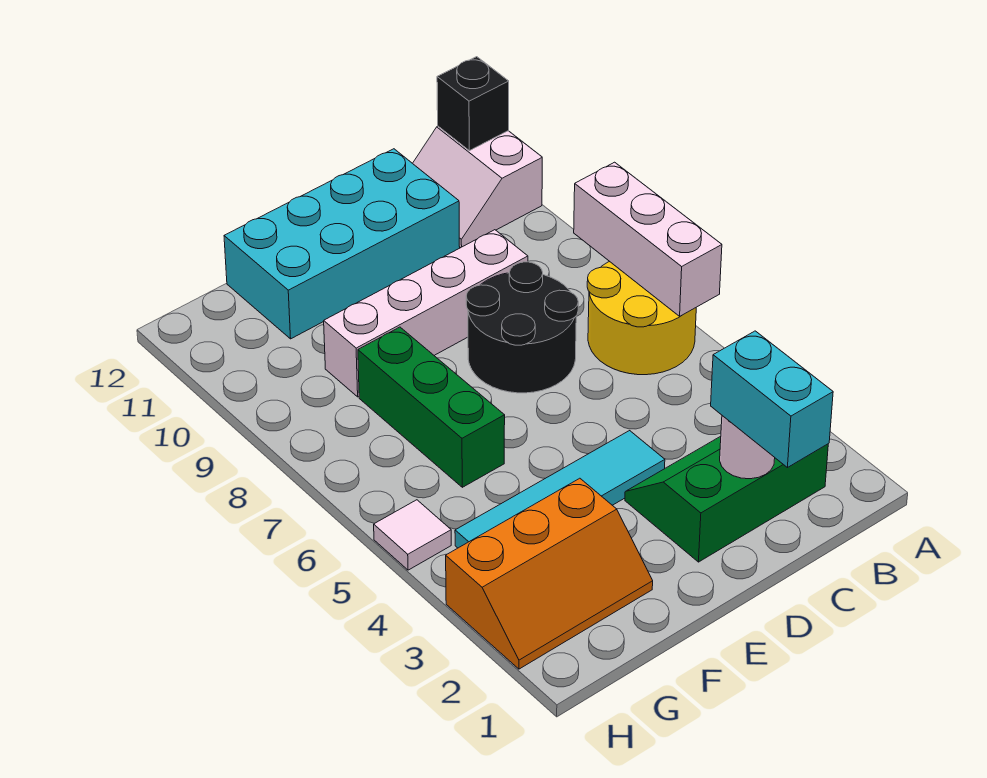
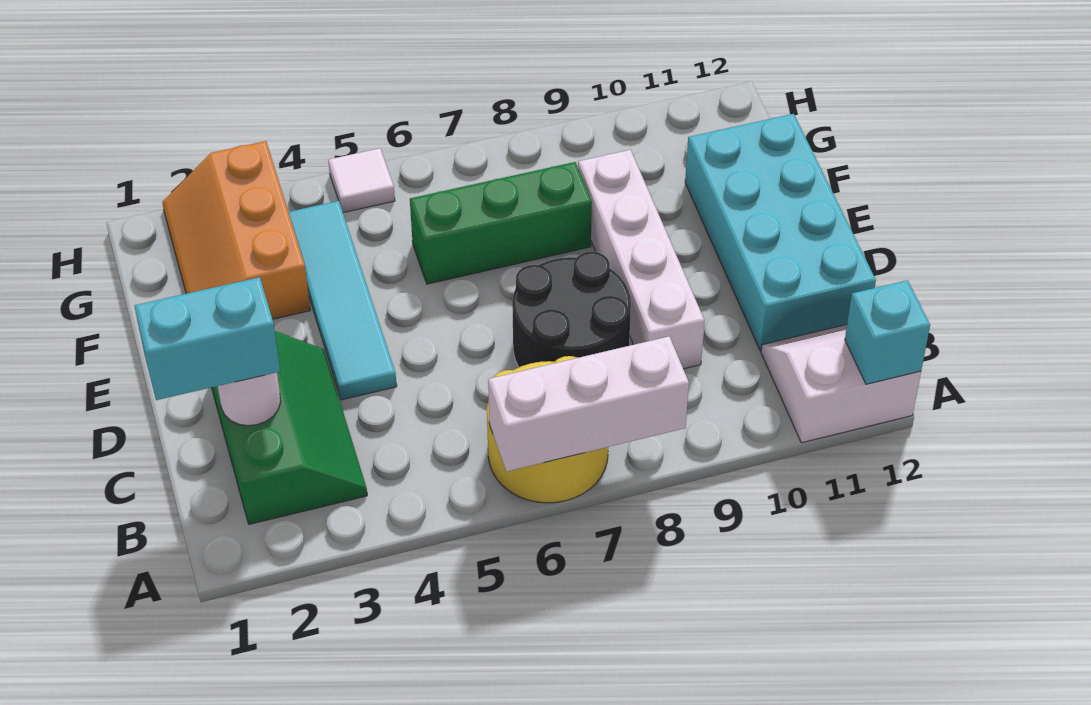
black 1x1 brick [437,57,509,151] -> cyan 1x1 brick [845,280,930,384]

